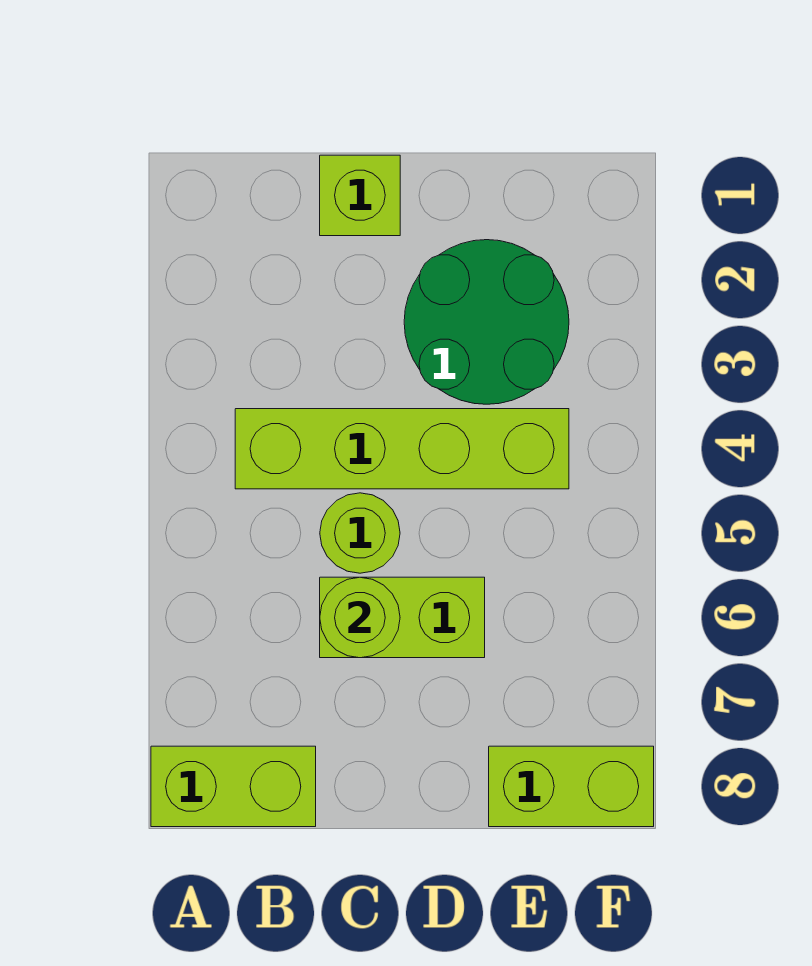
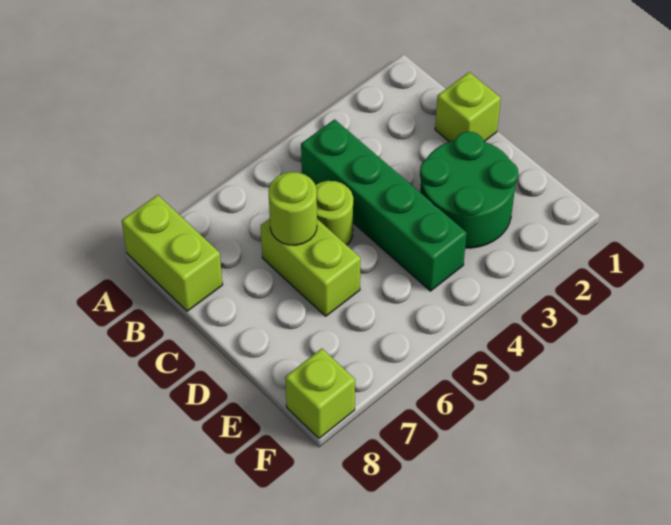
lime 1x4 brick [235,409,569,489] -> green 1x4 brick [301,119,467,291]
lime 1x2 brick [489,746,654,827] -> lime 1x1 brick [285,348,355,438]

